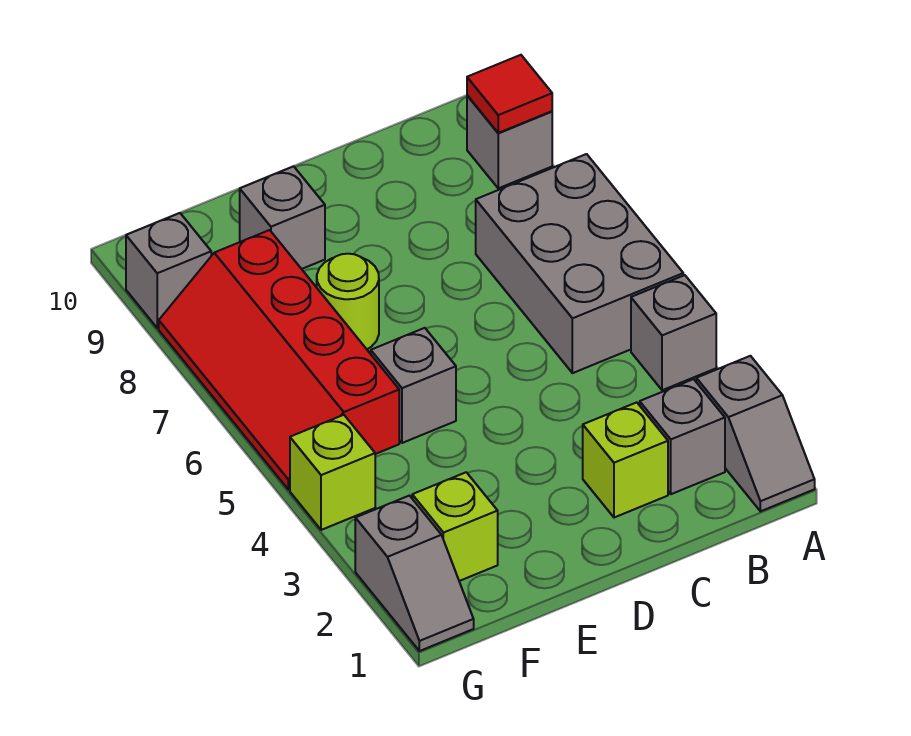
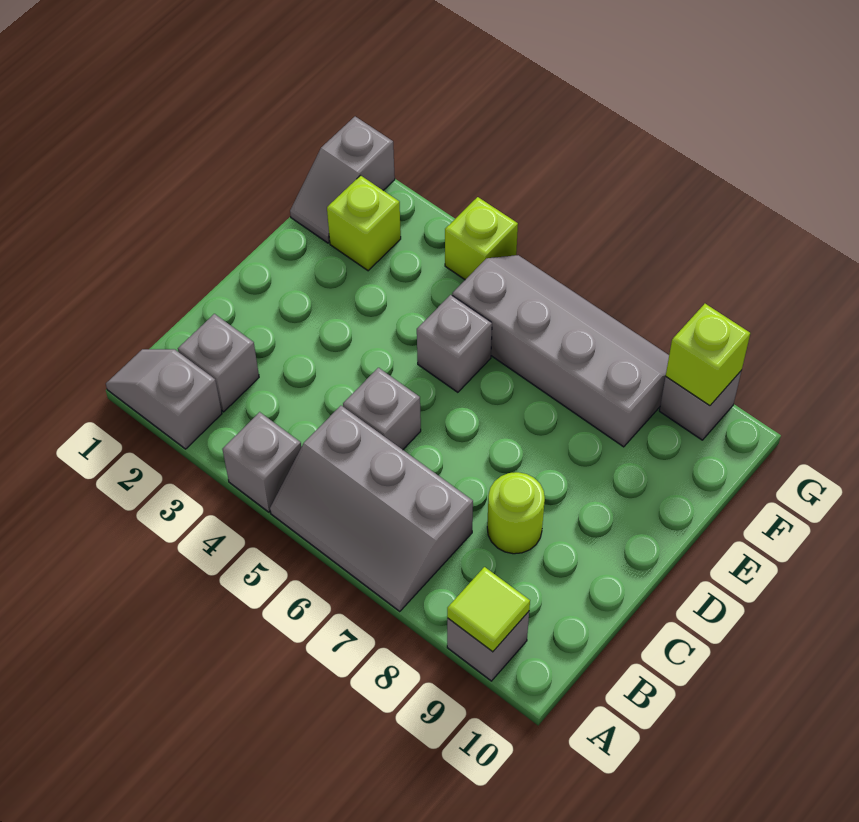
grey 2x3 brick [476,154,683,373] -> grey 2x3 slope [270,406,473,611]
red 1x1 tile [467,55,552,133] -> lime 1x1 tile [447,567,530,652]
lime 1x1 brick [583,402,668,518] -> lime 1x1 brick moved to [666,304,750,406]
lime 1x1 round brick [317,254,379,349] -> lime 1x1 round brick moved to [487,472,545,554]
grey 1x1 brick [240,166,325,269] -> grey 1x1 brick moved to [343,368,421,450]
red 2x4 slope [159,230,399,490] -> grey 2x4 slope [452,255,669,447]
grey 1x2 slope [355,496,474,651] -> grey 1x2 slope turned to [290,117,395,243]

